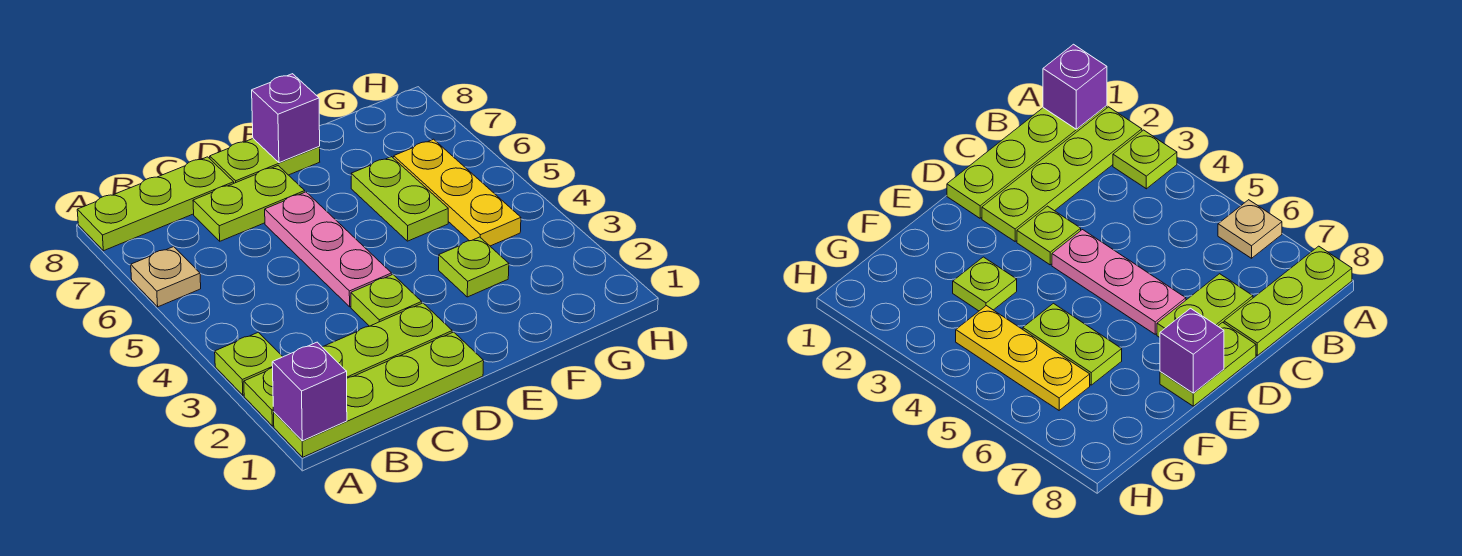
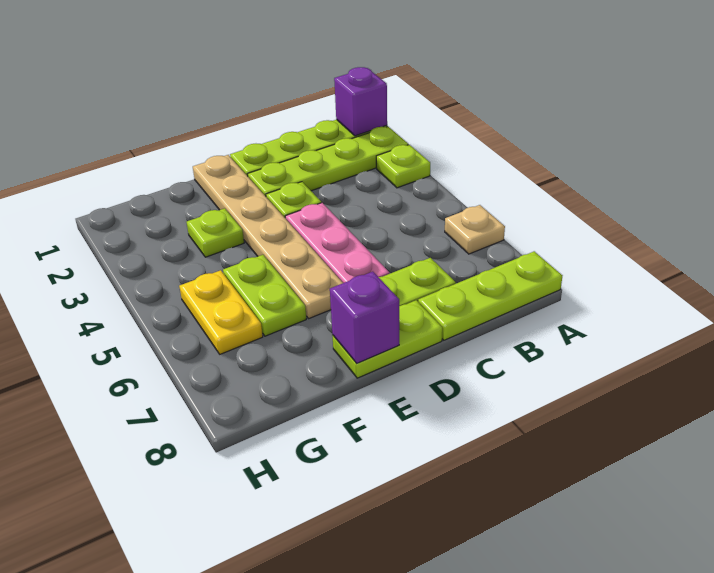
none -> tan 1x6 plate [193,155,343,318]
yellow 1x3 plate [394,139,521,246] -> yellow 1x2 plate [179,270,263,354]

